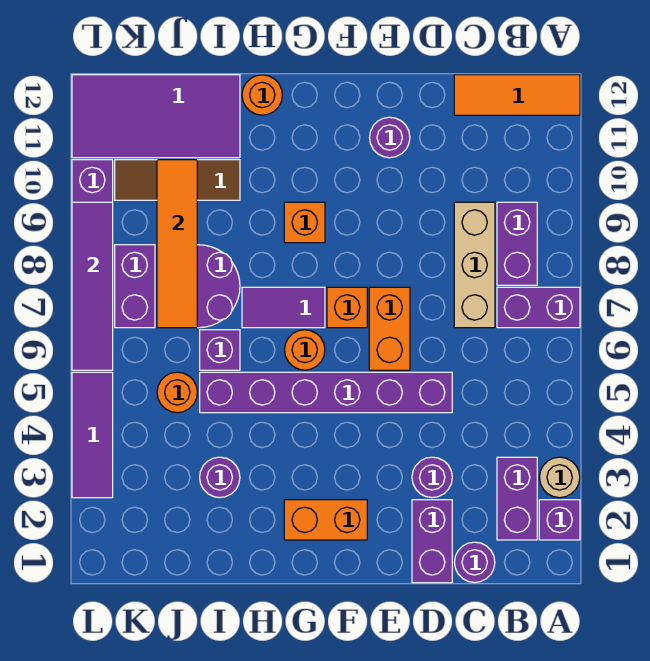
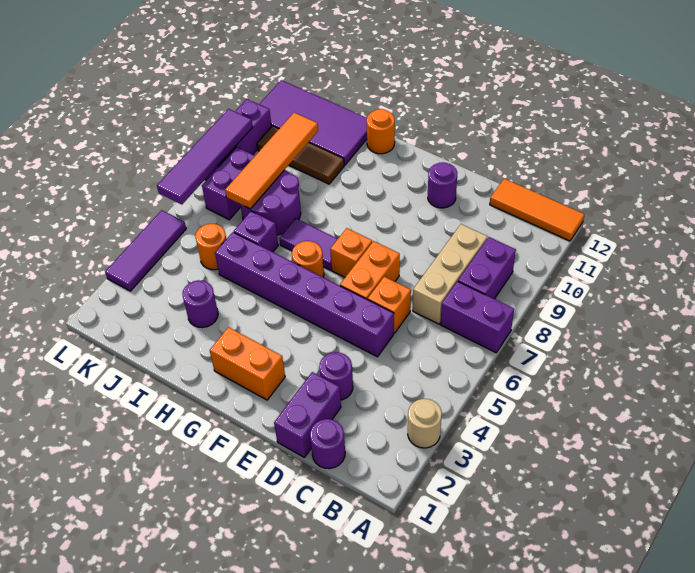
purple 1x1 brick [539,500,580,540] -> none
purple 1x2 brick [497,457,537,540] -> none
orange 1x1 brick [284,202,325,243] -> orange 1x1 brick moved to [368,277,411,333]

